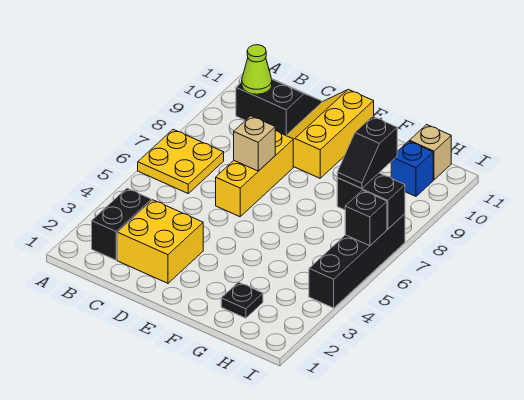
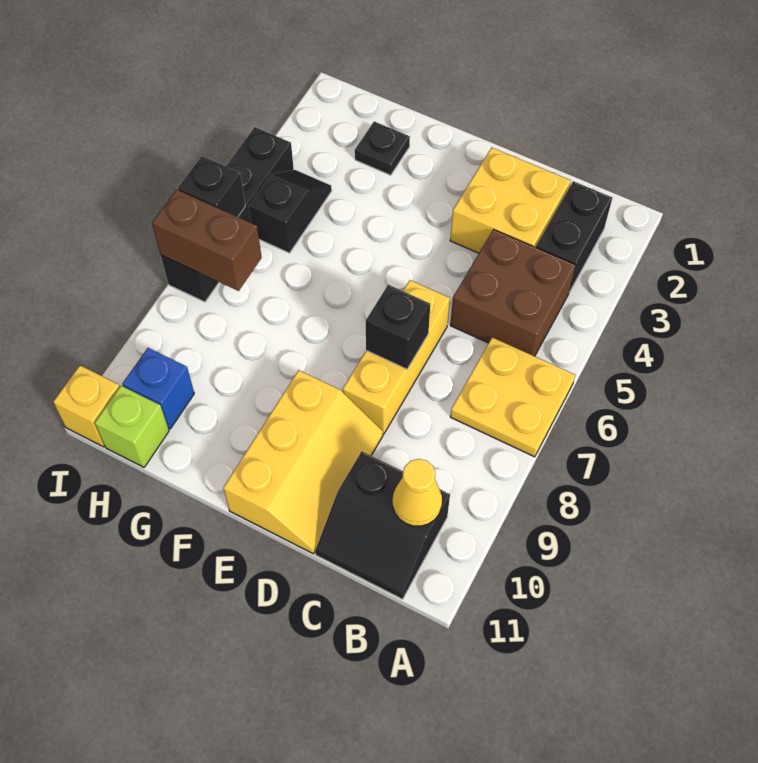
none -> brown 2x2 brick [450,229,576,356]
lime 1x1 cone [242,45,272,94] -> yellow 1x1 cone [393,459,442,526]
tan 1x1 brick [234,116,275,171] -> black 1x1 brick [366,285,430,369]
black 1x2 brick [337,173,405,229] -> brown 1x2 brick [152,190,262,291]
black 1x2 slope [337,116,397,189] -> black 1x2 slope moved to [249,170,332,253]
tan 1x1 brick [409,125,451,180] -> lime 1x1 brick [95,386,169,467]
none -> yellow 1x1 brick [53,366,120,447]

